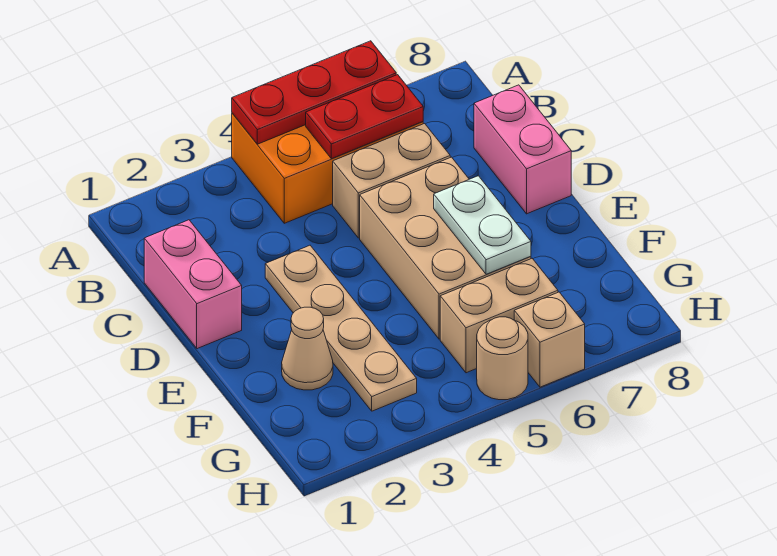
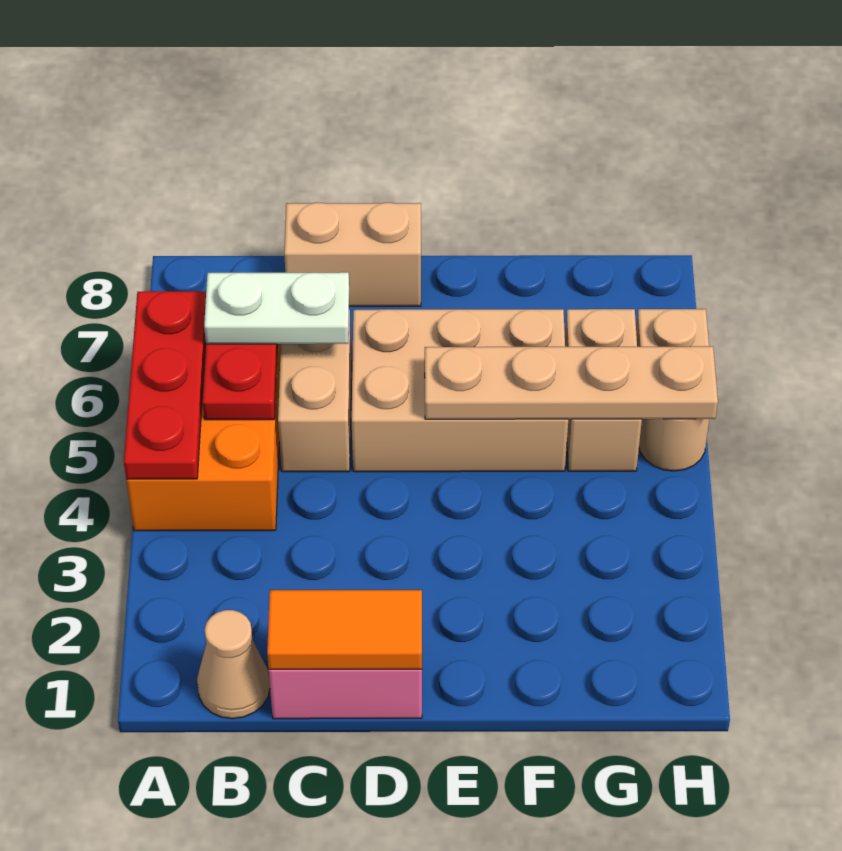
none -> orange 1x2 tile [267,590,422,669]
pink 1x2 brick [474,85,571,214] -> tan 1x2 brick [284,203,421,306]
tan 1x4 plate [265,245,417,411] -> tan 1x4 plate moved to [425,346,718,419]
white 1x2 plate [434,176,531,274] -> white 1x2 plate moved to [204,272,349,344]
tan 1x1 cone [282,307,333,390] -> tan 1x1 cone moved to [197,610,270,719]

